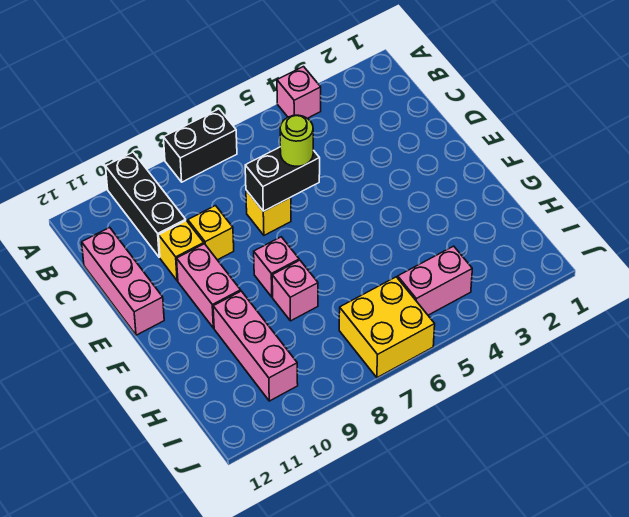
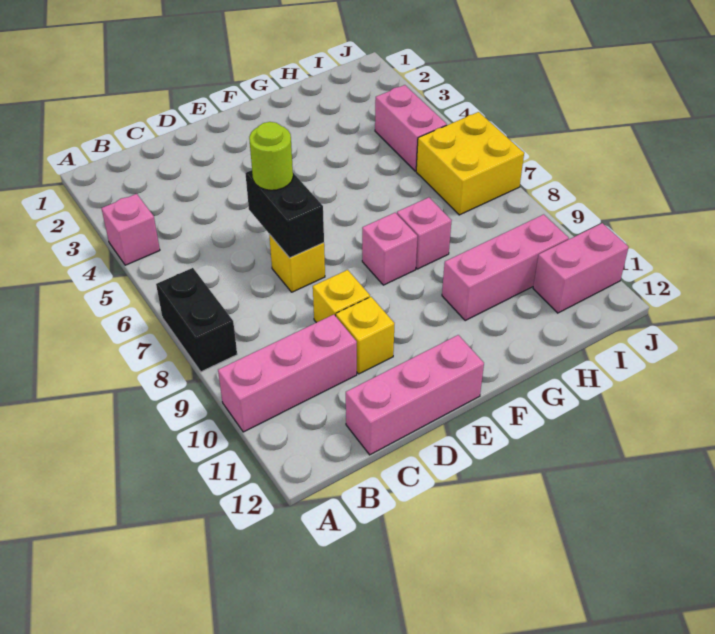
black 1x3 brick [106,152,186,257] -> pink 1x3 brick [218,315,357,432]
pink 1x2 brick [177,244,241,328] -> pink 1x2 brick moved to [533,223,628,313]

